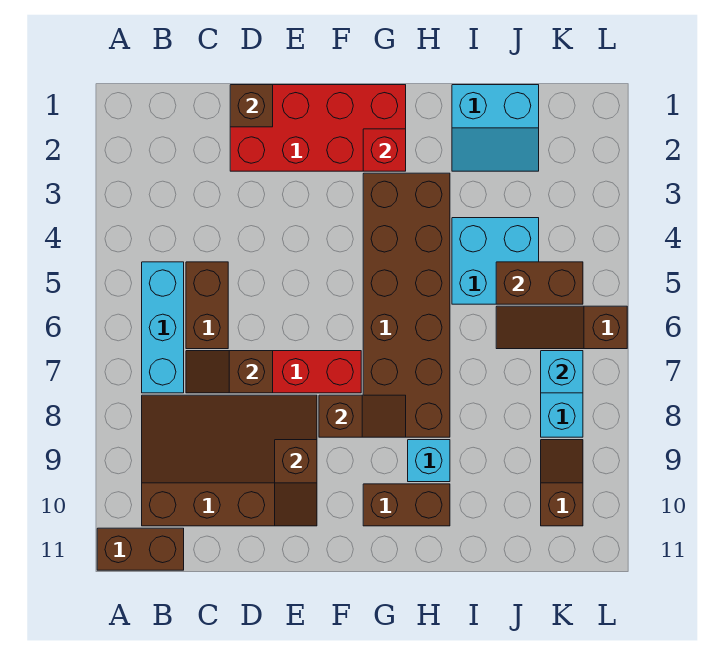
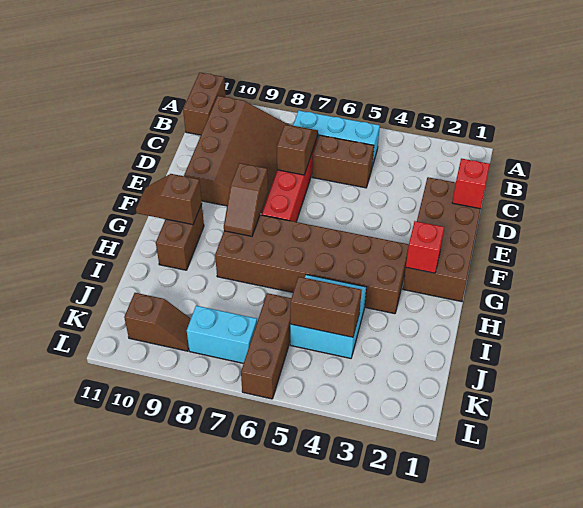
red 2x4 brick [230,85,406,171] -> brown 2x4 brick [403,177,481,302]
brown 1x1 brick [230,85,273,127] -> red 1x1 brick [452,159,490,209]
brown 1x2 slope [275,440,317,526] -> brown 1x2 slope moved to [136,174,202,225]
cyan 1x1 brick [408,440,450,482] -> none
cyan 2x2 slope [452,85,539,171] -> none
brown 1x2 brick [496,262,583,304] -> brown 1x2 brick turned to [290,277,362,337]
brown 1x3 slope [496,306,627,349] -> brown 1x3 brick [241,293,291,399]
cyan 1x1 brick [541,351,583,393] -> none

